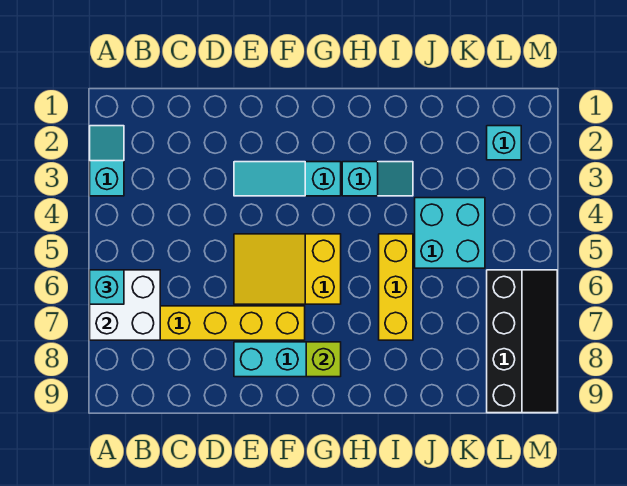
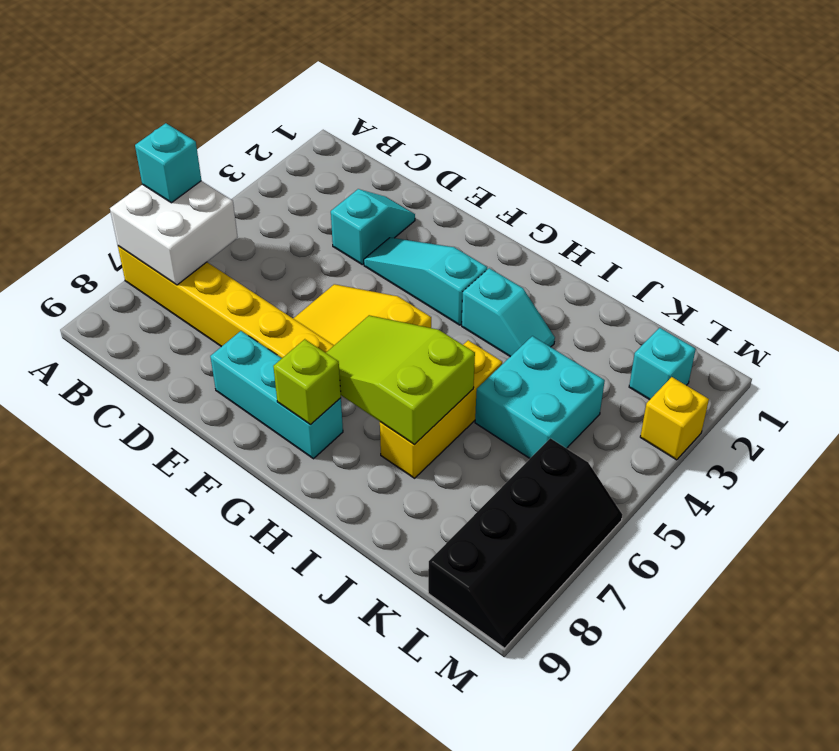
cyan 1x2 slope [90,126,124,196] -> cyan 1x2 slope moved to [331,189,415,265]
none -> lime 2x3 slope [326,315,475,445]
none -> yellow 1x1 brick [640,377,709,460]

